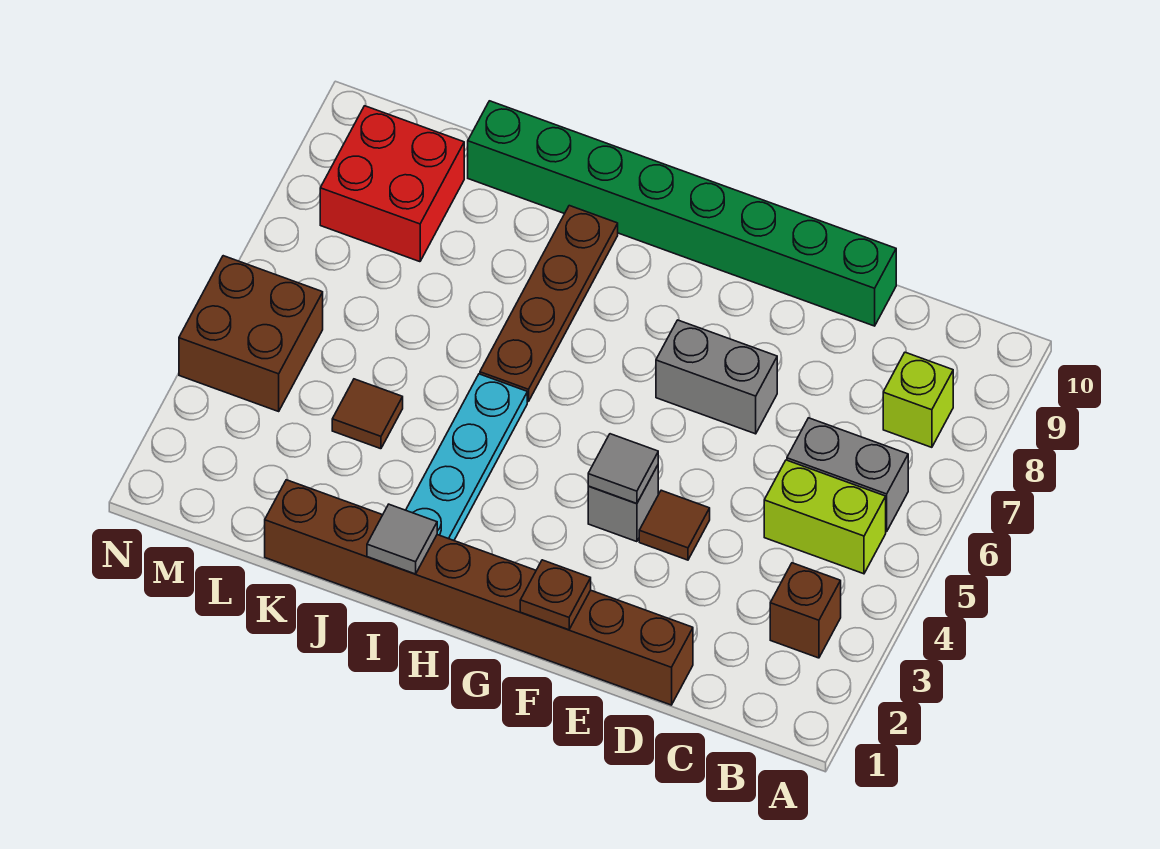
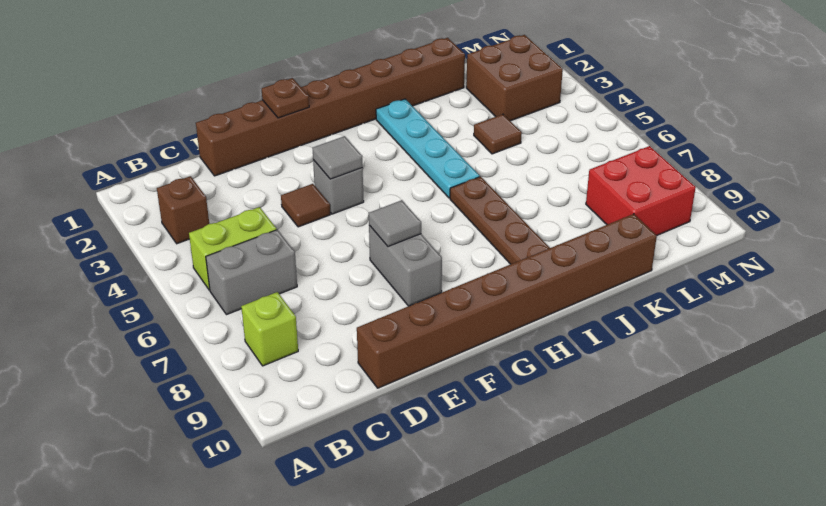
green 1x8 brick [468,101,896,326] -> brown 1x8 brick [357,214,657,388]
grey 1x2 brick [656,320,777,434] -> grey 1x2 brick turned to [369,225,442,306]
grey 1x1 tile [367,504,437,574] -> grey 1x1 tile moved to [369,200,421,246]
brown 2x2 brick [179,256,323,411] -> brown 2x2 brick moved to [466,35,563,121]

